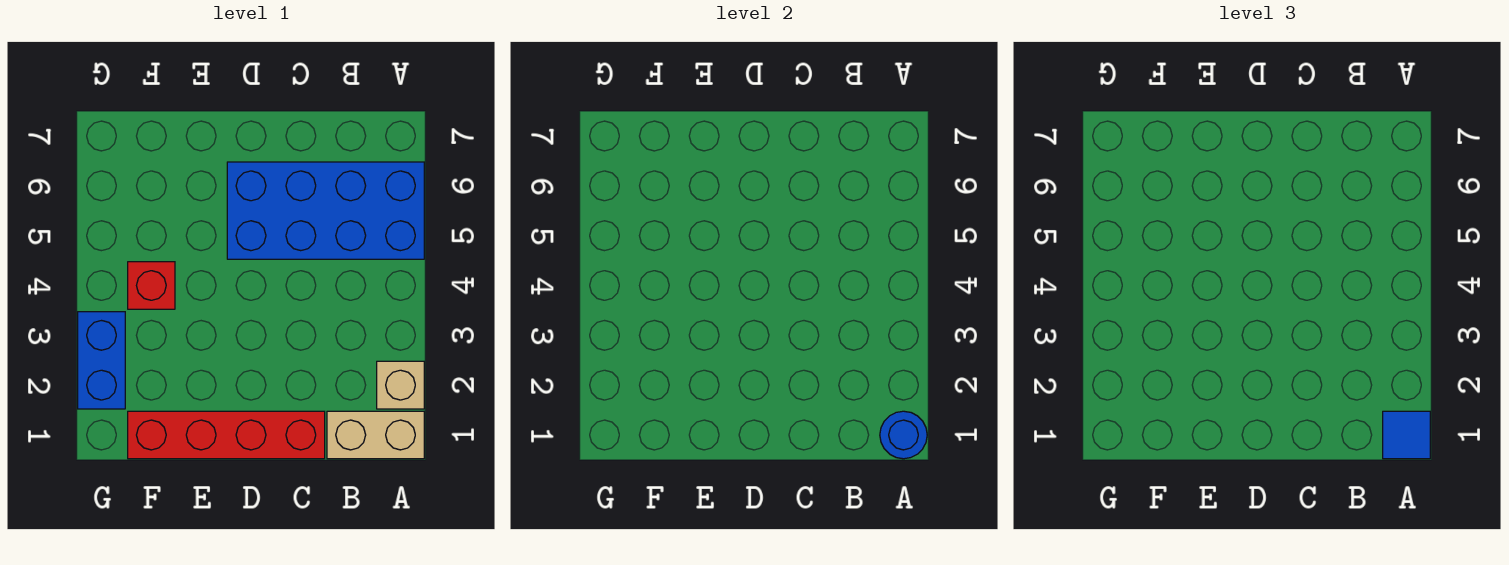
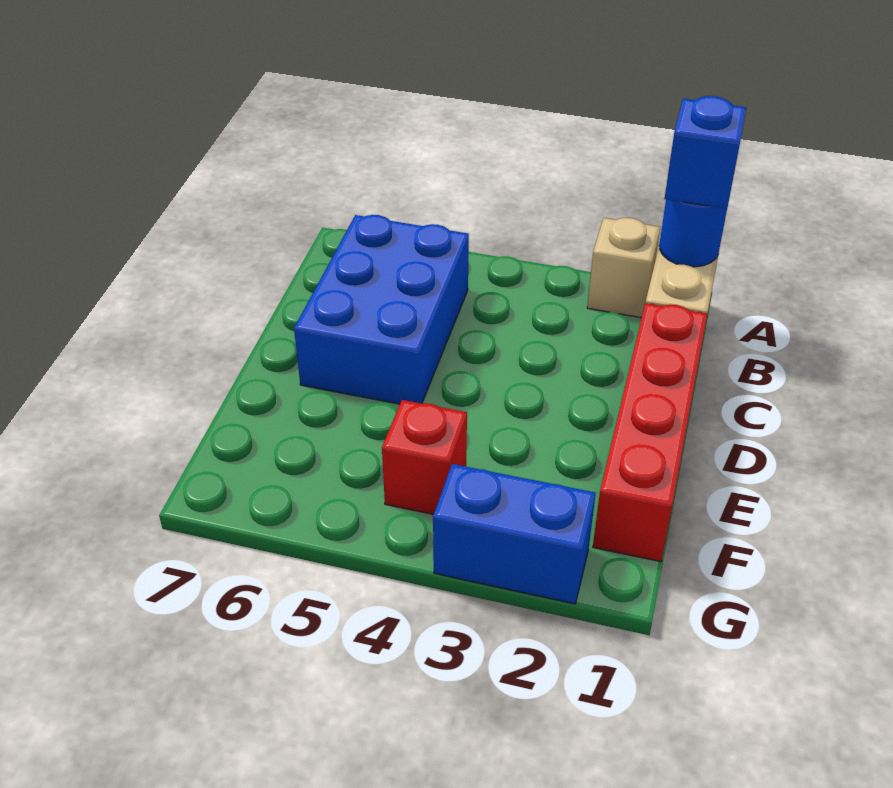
blue 1x1 tile [1383,411,1430,459] -> blue 1x1 brick [664,96,746,209]
blue 2x4 brick [227,162,424,259] -> blue 2x3 brick [294,215,469,404]

